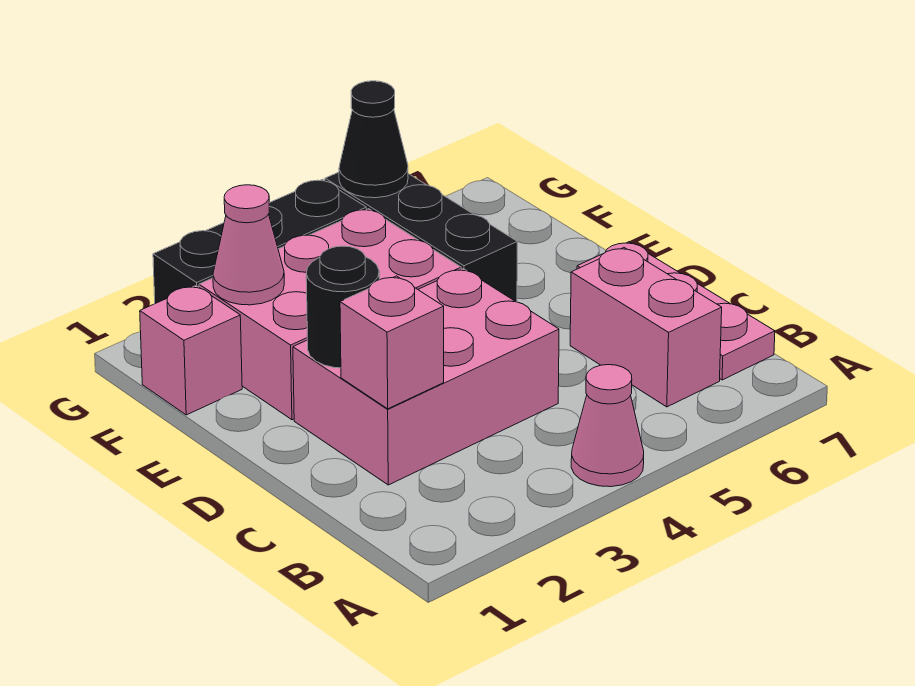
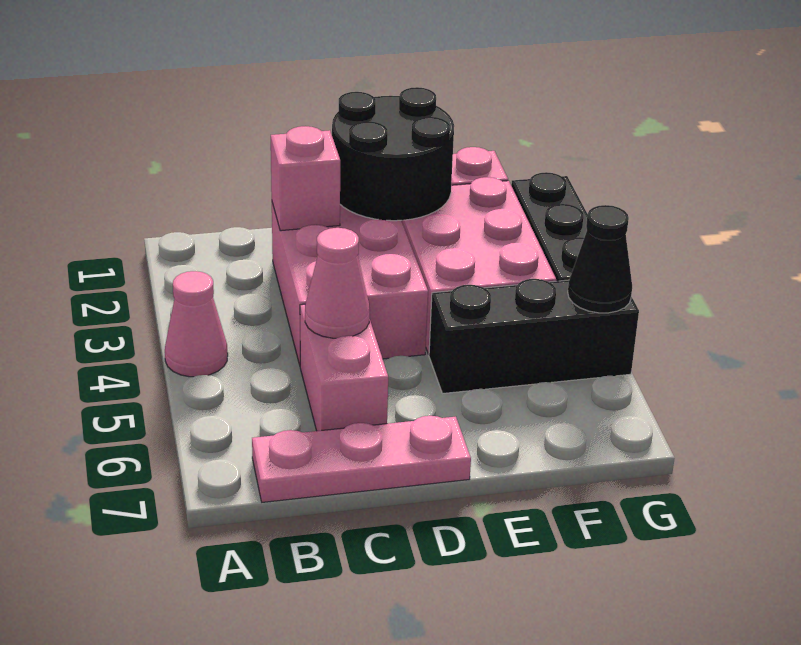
pink 1x2 brick [570,248,722,407] -> pink 1x2 brick turned to [300,304,388,431]
black 1x1 round brick [306,246,379,368] -> black 2x2 round brick [332,87,454,221]
pink 1x1 cone [213,185,284,305] -> pink 1x1 cone moved to [305,228,370,338]

